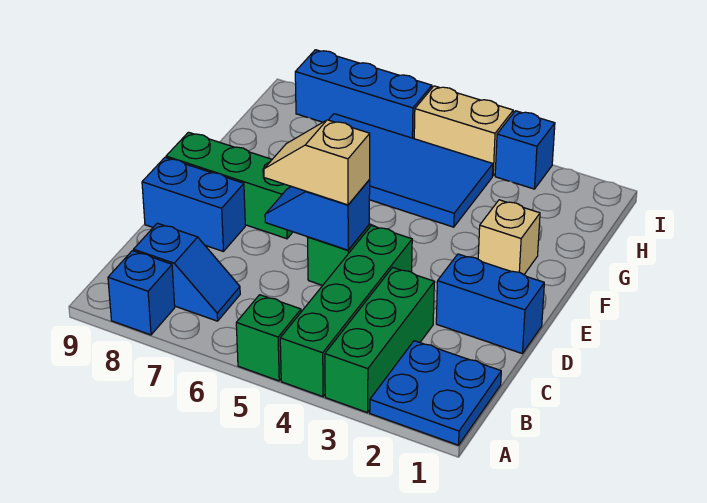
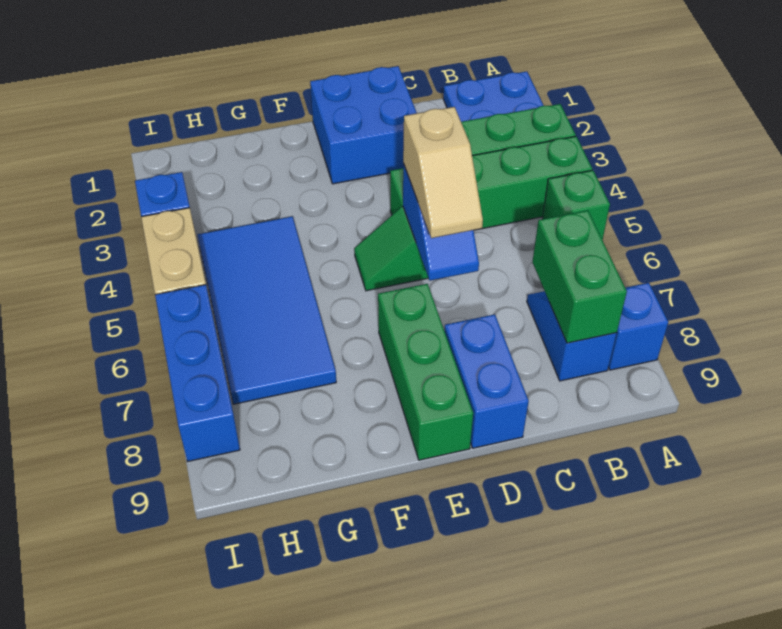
none -> green 1x2 brick [532,210,627,343]
blue 1x2 brick [436,254,544,353] -> blue 2x2 brick [310,66,417,184]
tan 1x1 brick [478,200,540,275] -> none

